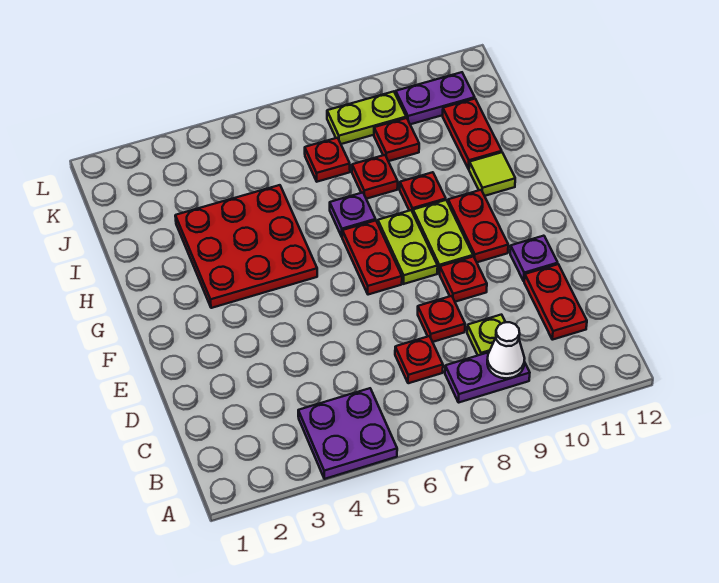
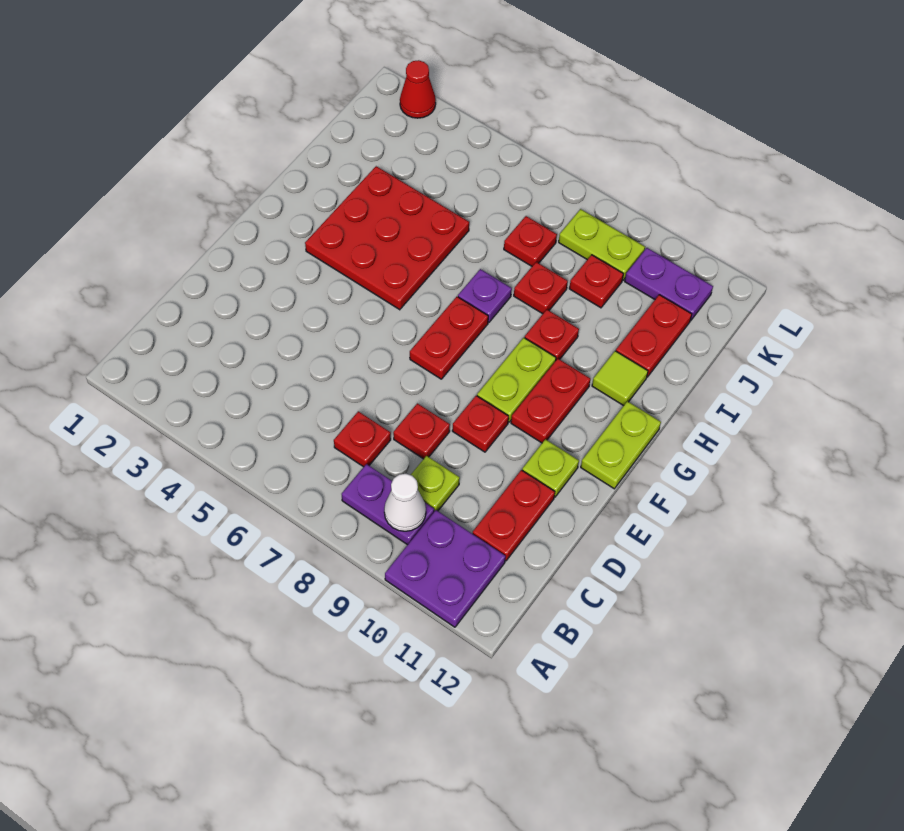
purple 2x2 plate [298,388,397,479] -> purple 2x2 plate moved to [385,510,506,627]
purple 1x1 plate [510,236,558,281] -> lime 1x1 plate [522,439,579,497]
lime 1x2 plate [378,210,438,284] -> lime 1x2 plate moved to [581,401,661,489]
none -> red 1x1 cone [400,60,436,118]

